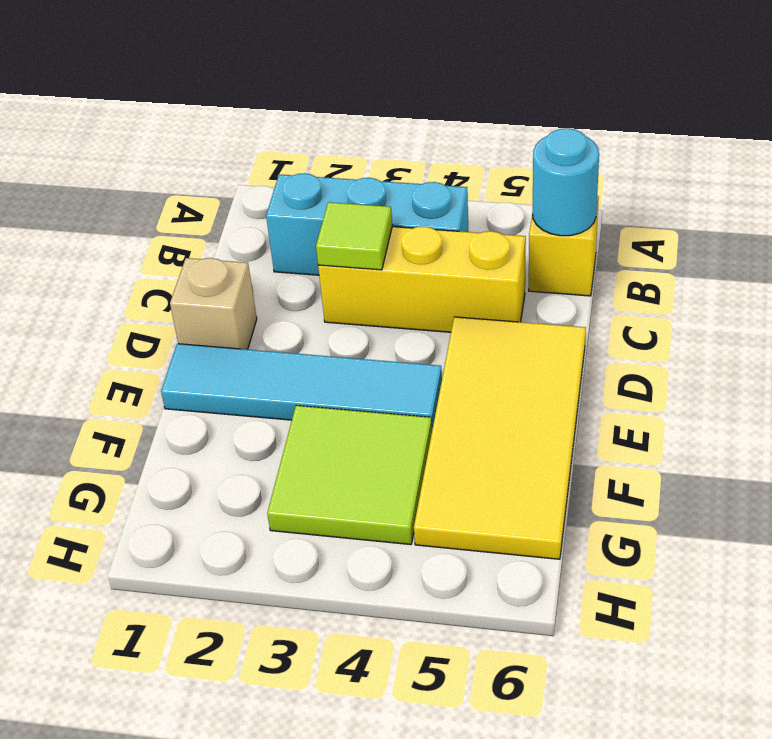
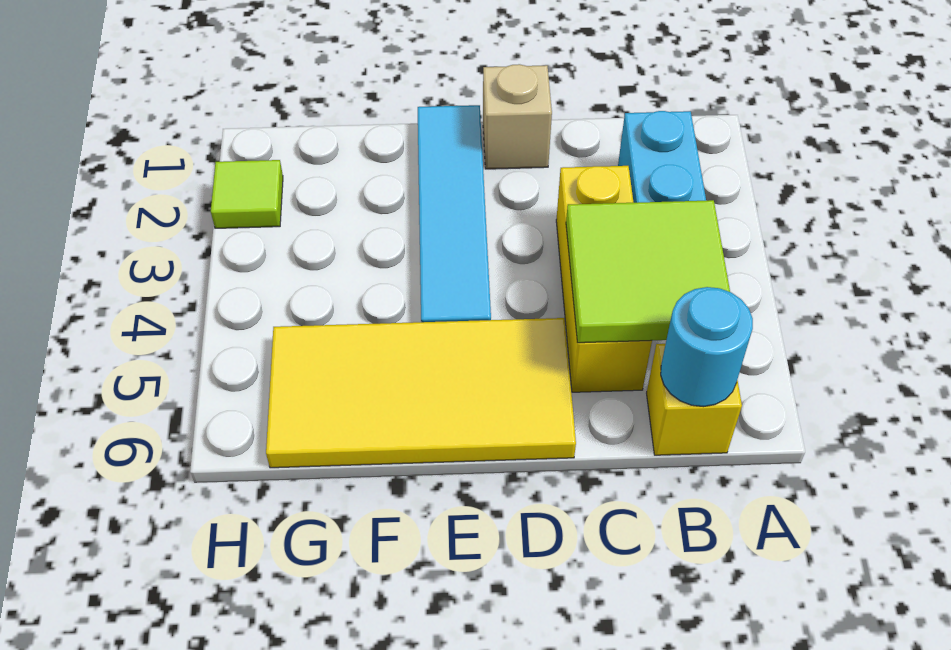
lime 1x1 tile [316,202,392,270] -> lime 1x1 tile moved to [211,160,283,228]
lime 2x2 tile [267,406,432,545] -> lime 2x2 tile moved to [566,200,730,343]

